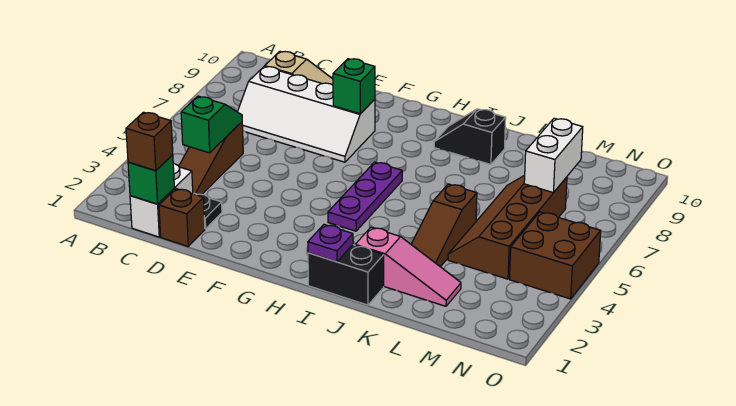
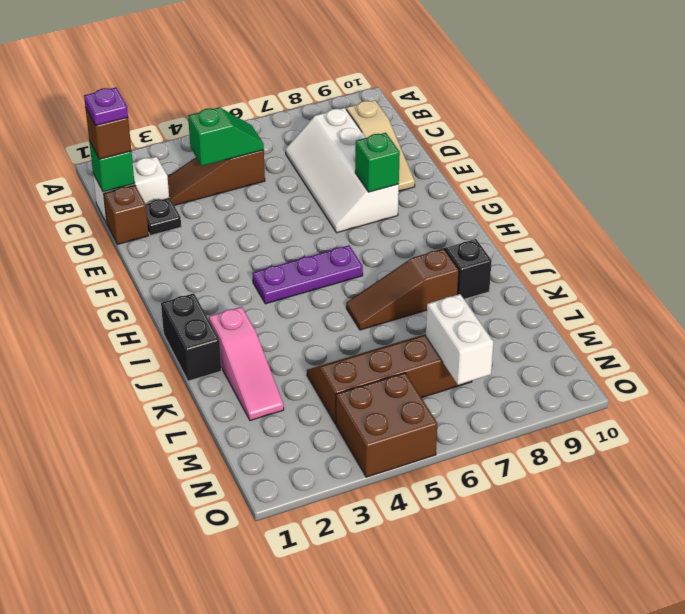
purple 1x1 plate [308,225,353,262] -> purple 1x1 plate moved to [84,88,128,125]
brown 1x3 slope [411,184,477,267] -> brown 1x3 slope moved to [346,249,459,330]
white 1x2 brick [524,118,583,192] -> white 1x2 brick turned to [426,294,494,385]

